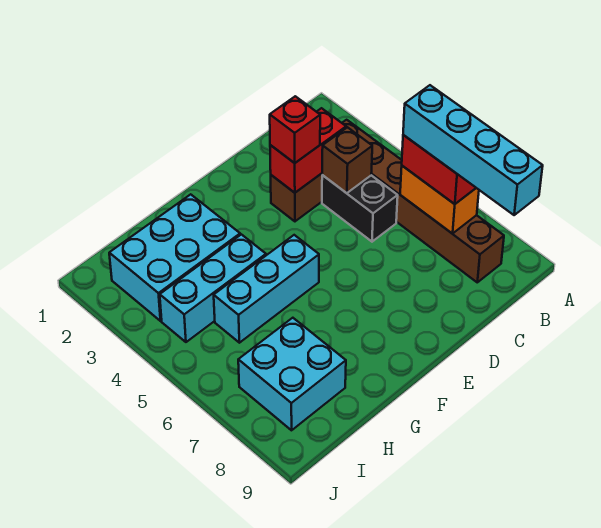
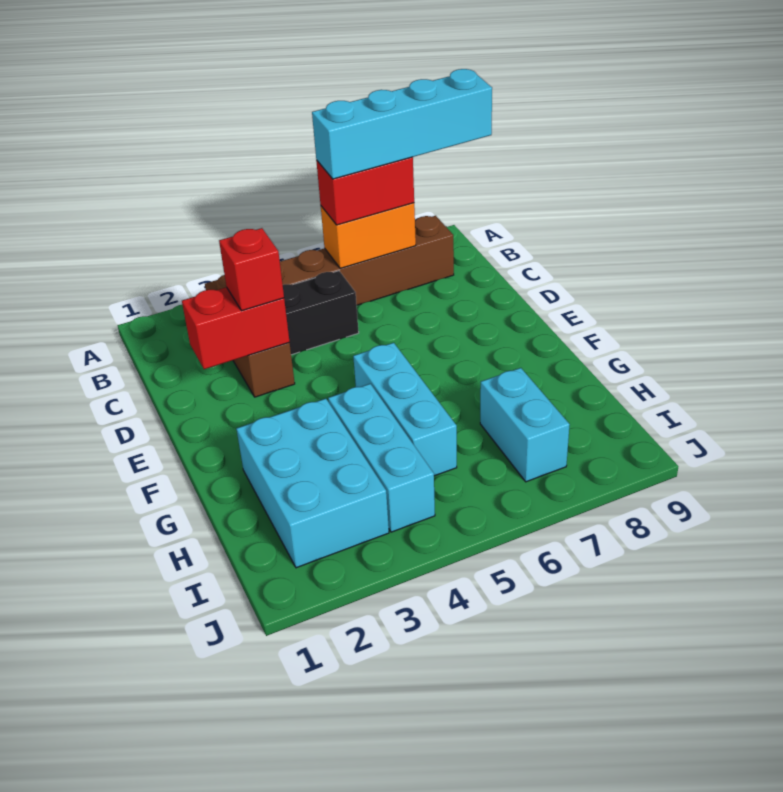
red 1x2 brick [270,108,346,193] -> red 1x2 brick turned to [182,287,290,369]
brown 1x1 brick [322,127,372,193] -> none
cyan 2x2 brick [238,318,346,430] -> cyan 1x2 brick [480,368,570,482]

